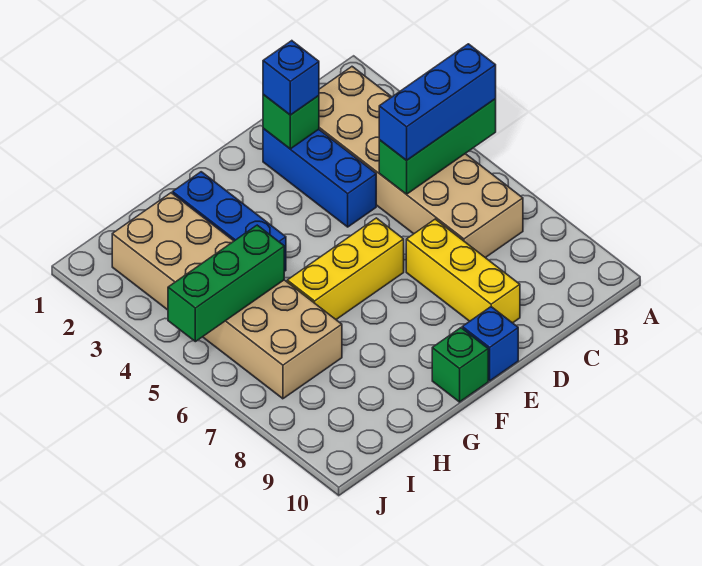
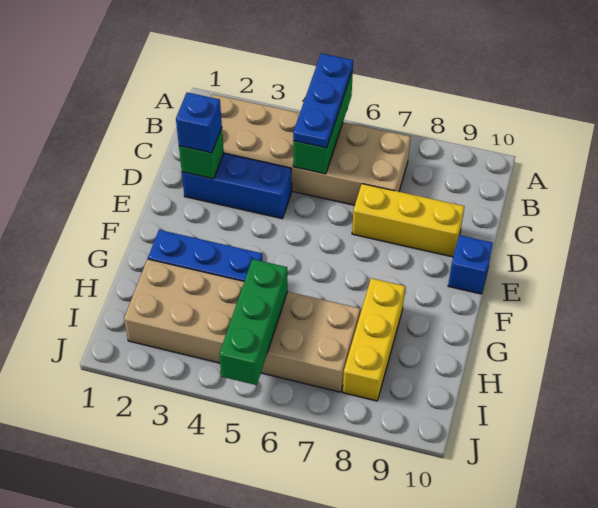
blue 1x3 brick [379,44,496,160] -> blue 1x3 plate [293,53,353,148]
yellow 1x3 brick [287,218,404,319] -> yellow 1x3 brick moved to [343,278,405,401]
green 1x1 brick [432,328,488,402] -> none

